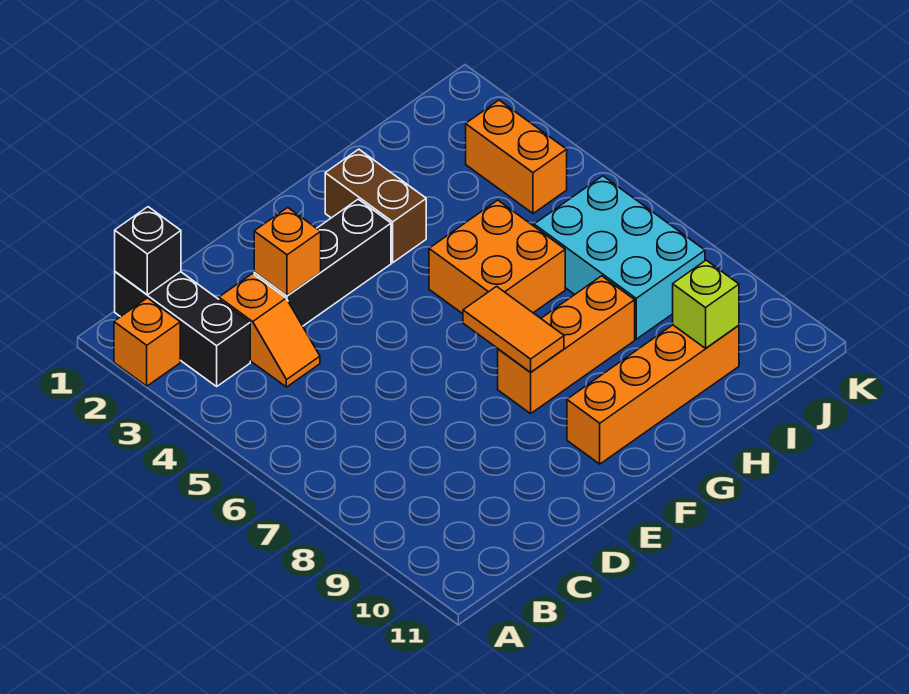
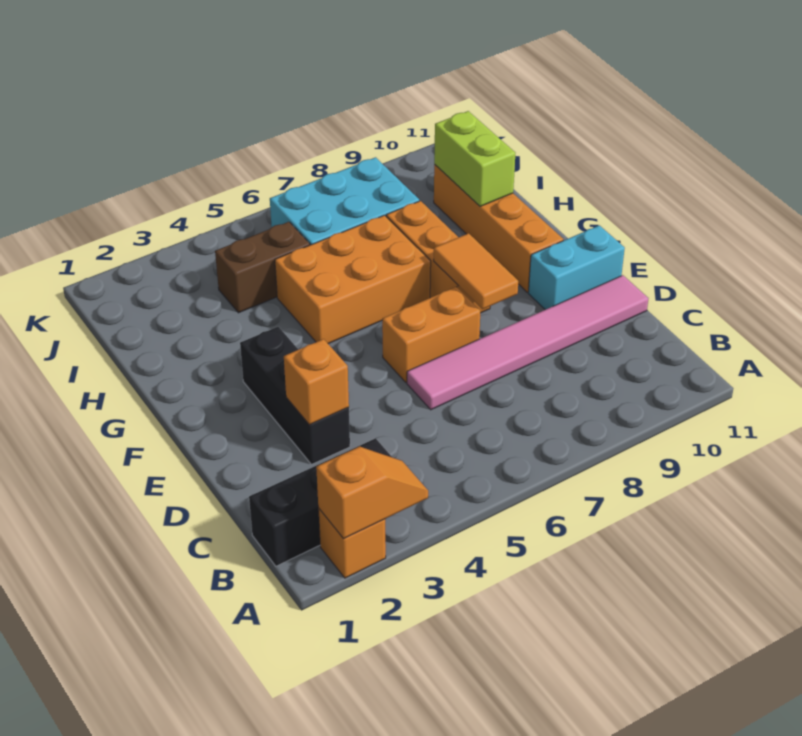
black 1x1 brick [115,207,181,295] -> none
orange 1x2 slope [219,274,320,387] -> orange 1x2 slope moved to [316,447,428,539]
none -> pink 1x6 tile [407,275,648,410]
none -> cyan 1x2 brick [528,225,625,310]
orange 1x2 tile [463,286,564,372] -> orange 1x2 tile turned to [434,233,518,309]
brown 1x2 brick [325,149,426,263] -> brown 1x2 brick moved to [215,222,310,313]
orange 2x2 brick [429,200,565,314] -> orange 2x3 brick [275,215,431,344]
lime 1x1 brick [673,260,739,348] -> lime 1x2 brick [434,111,515,206]
orange 1x2 brick [466,100,567,213] -> orange 1x2 brick moved to [382,287,480,382]

